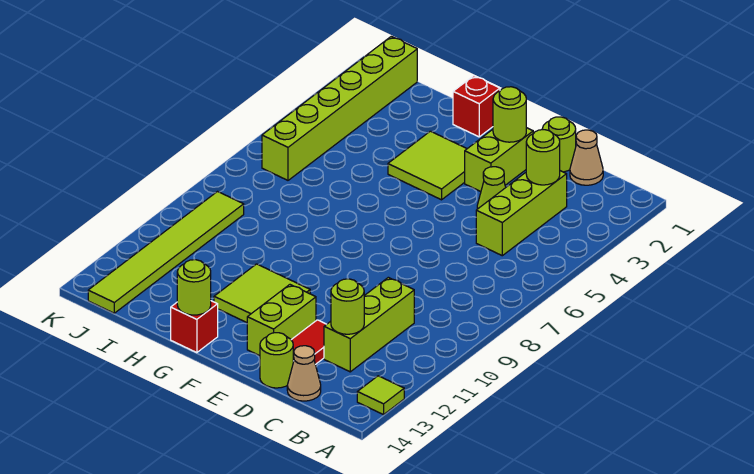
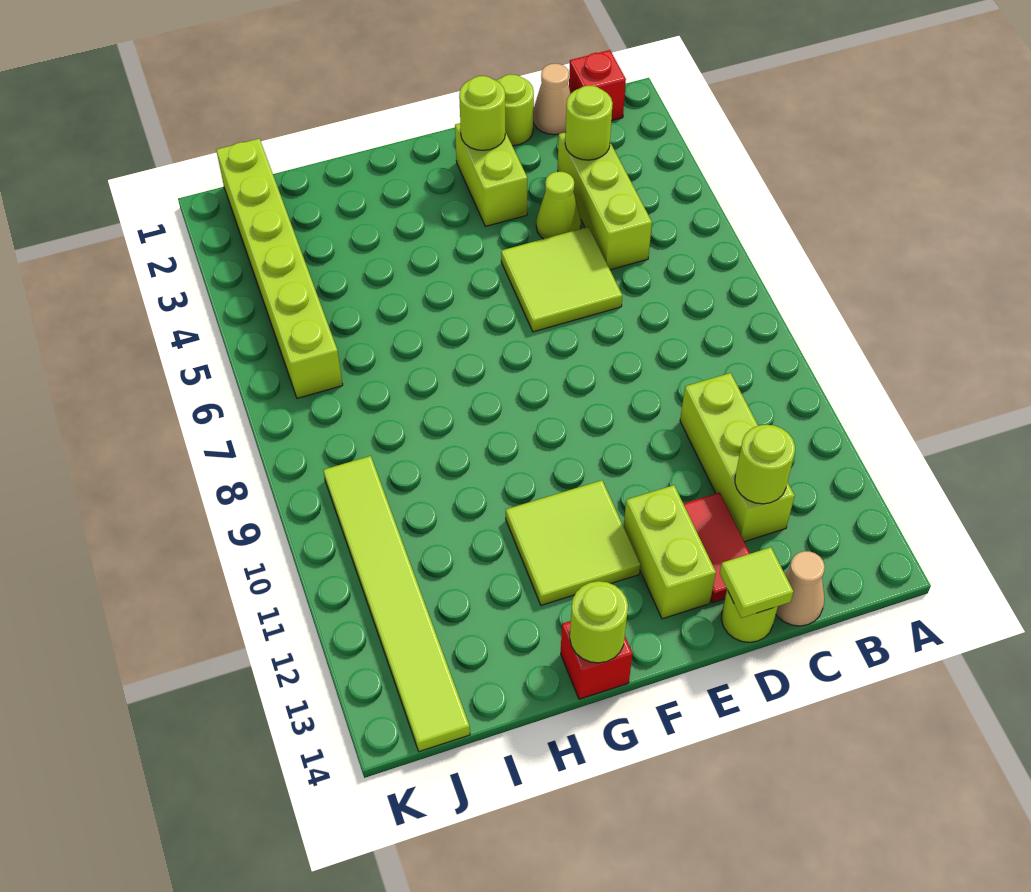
lime 1x1 tile [357,376,404,415] -> lime 1x1 tile moved to [720,547,793,618]
lime 2x2 tile [388,131,467,200] -> lime 2x2 tile moved to [501,227,622,332]
red 1x1 brick [453,76,500,137] -> red 1x1 brick moved to [569,50,626,121]

